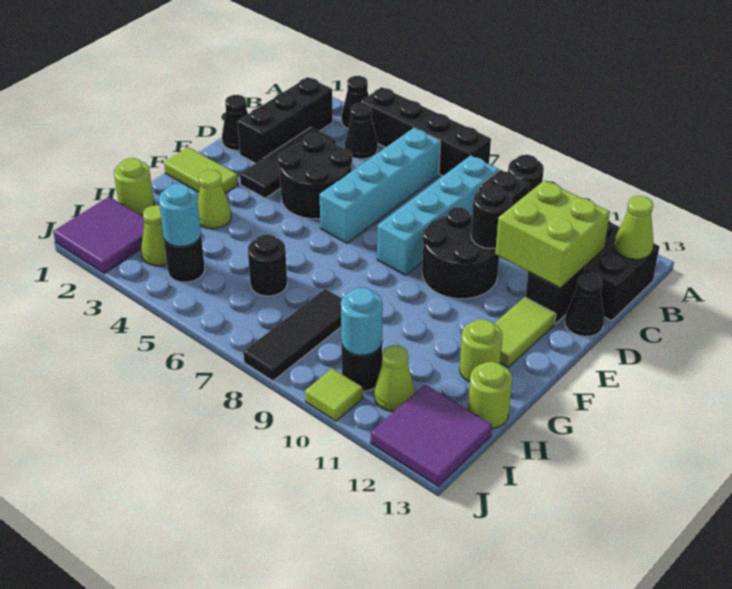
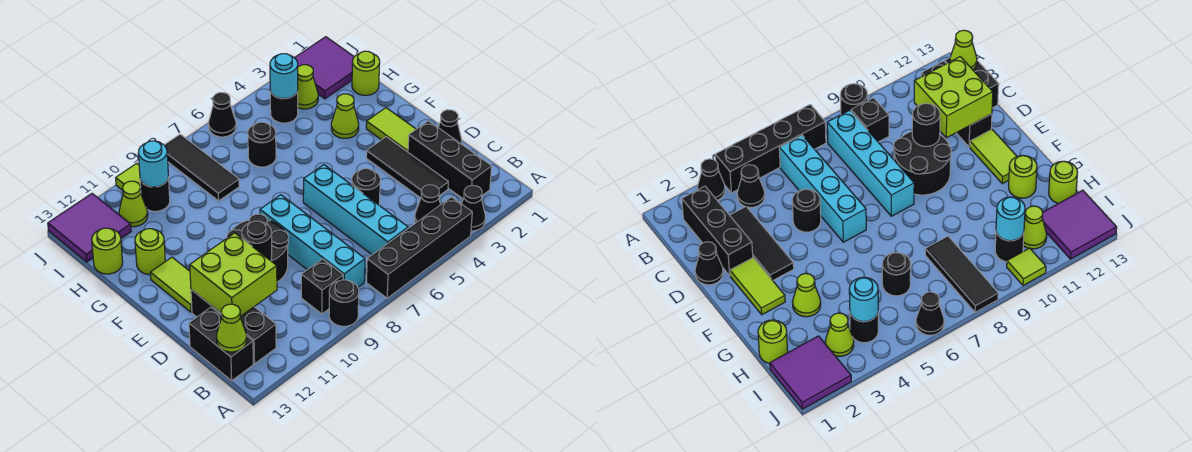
black 2x2 round brick [278,134,352,219] -> black 1x1 round brick [352,169,380,205]
black 1x1 cone [565,273,604,337] -> black 1x1 cone moved to [209,92,236,137]
lime 1x2 tile [164,147,238,193] -> lime 1x2 tile turned to [366,108,416,152]

